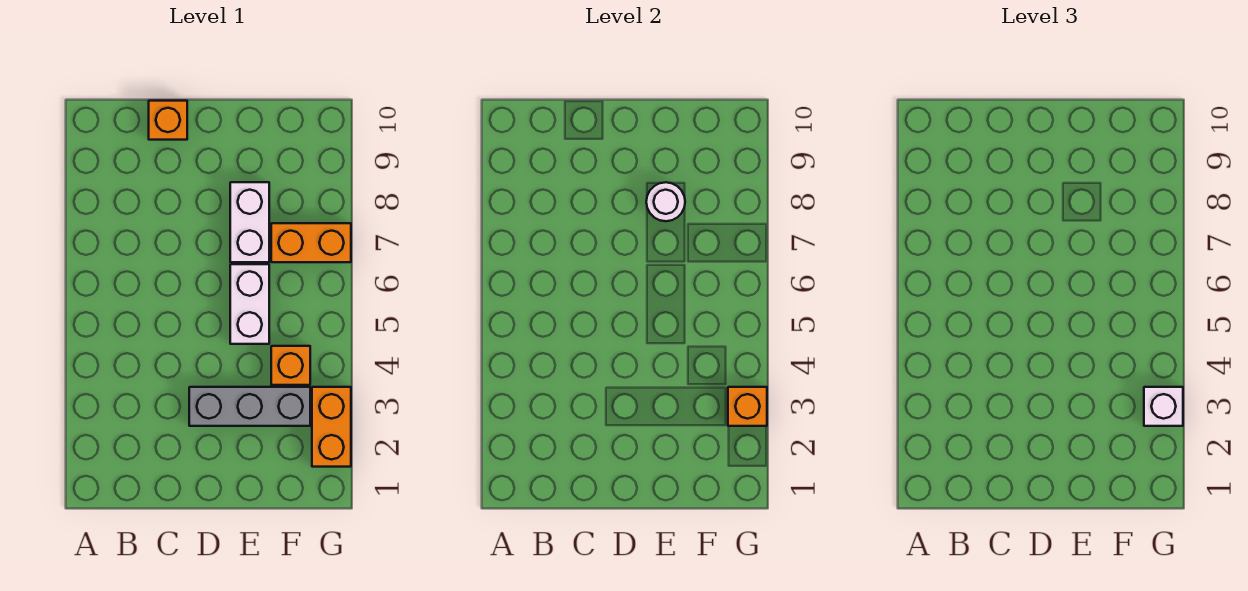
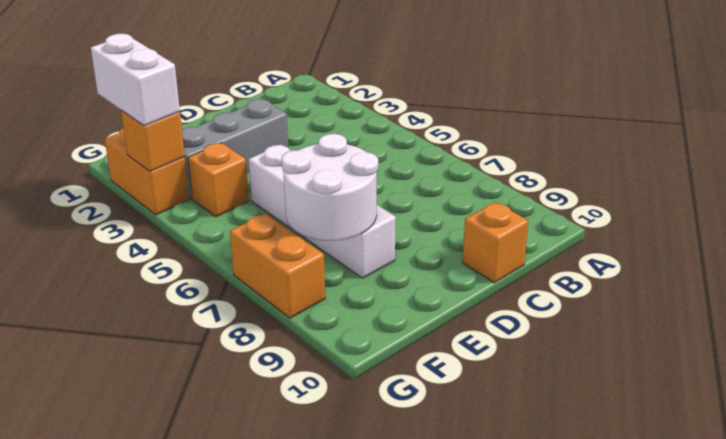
white 1x1 round brick [646,182,685,221] -> white 2x2 round brick [282,134,378,241]
orange 1x2 brick [271,223,351,262] -> orange 1x2 brick turned to [230,213,325,318]
white 1x1 brick [1144,387,1183,426] -> white 1x2 brick [91,34,180,126]

